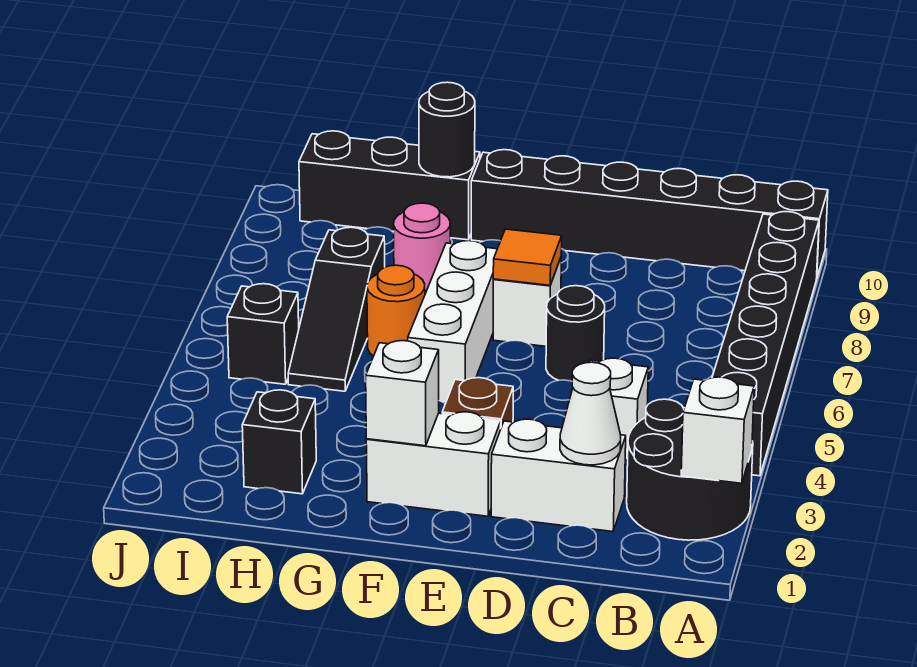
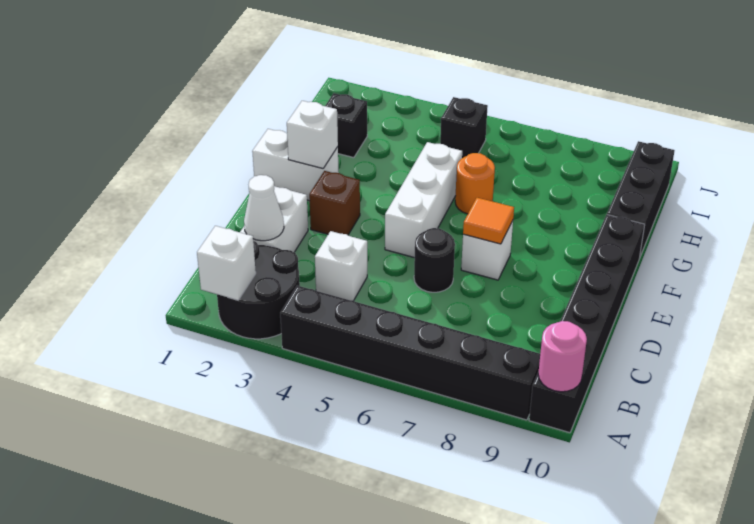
white 1x2 brick [366,412,501,516] -> white 1x2 brick turned to [252,129,339,201]
white 1x3 brick [408,241,497,403] -> white 1x3 brick turned to [385,142,462,258]
pink 1x1 round brick [394,203,450,294] -> pink 1x1 round brick moved to [538,321,587,392]
black 1x1 round brick [419,82,475,177] -> none
black 1x3 slope [288,227,385,391] -> none

